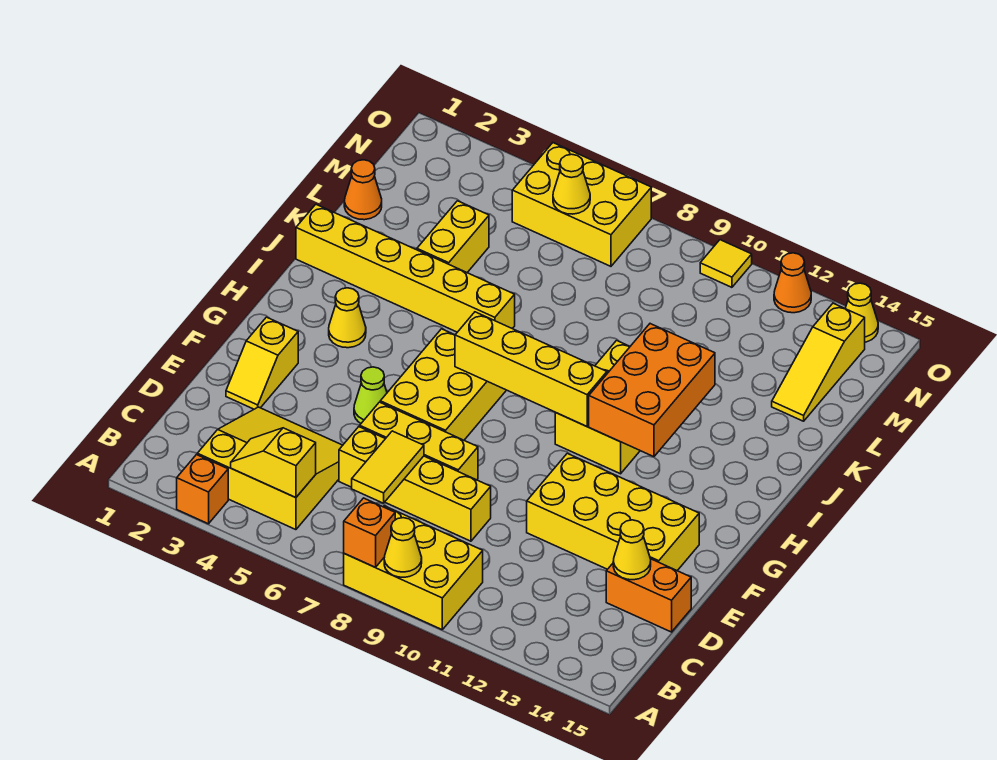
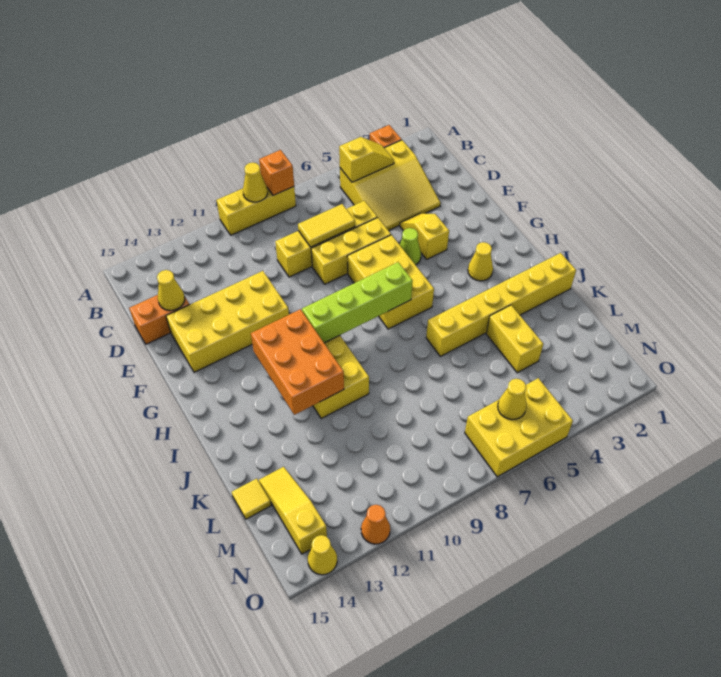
yellow 2x3 brick [344,506,483,630] -> yellow 1x3 brick [216,187,296,235]
yellow 1x2 tile [352,431,424,503] -> yellow 1x2 tile turned to [298,204,355,247]
yellow 1x2 slope [226,317,298,409] -> yellow 1x2 slope moved to [400,213,449,259]
yellow 1x4 brick [455,312,607,426] -> lime 1x4 brick [302,262,413,343]
orange 1x1 cone [344,160,382,220] -> none
yellow 1x1 tile [700,240,752,287] -> yellow 1x1 tile moved to [232,479,271,519]

